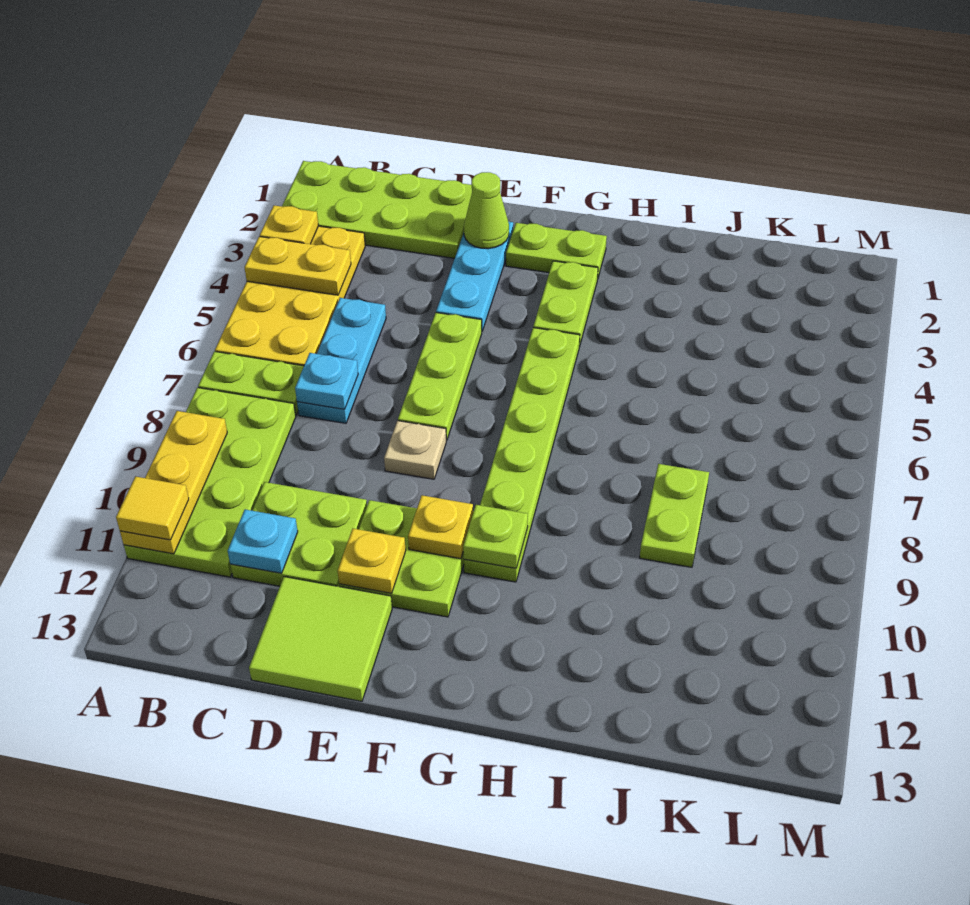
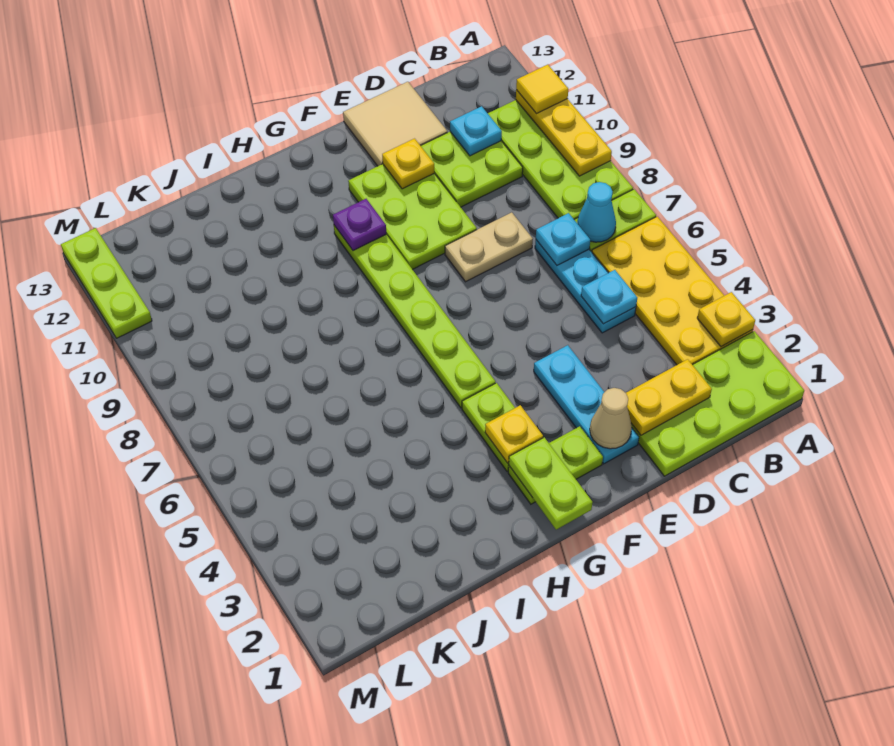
yellow 1x2 plate [244,236,351,295] -> yellow 1x2 plate moved to [626,359,712,435]
none -> cyan 1x1 cone [577,182,616,242]
none -> cyan 1x1 plate [581,270,637,324]
lime 2x2 tile [249,577,392,701] -> tan 2x2 tile [343,82,447,166]
lime 1x1 cone [464,172,509,249] -> tan 1x1 cone [590,388,632,449]
lime 1x3 plate [398,313,482,440] -> lime 1x3 plate moved to [61,228,152,338]
tan 1x1 plate [384,421,446,479] -> tan 1x2 plate [445,212,533,282]
lime 2x2 plate [339,500,464,617] -> lime 2x3 plate [348,164,477,269]
yellow 1x1 plate [408,495,473,559] -> yellow 1x1 plate moved to [485,405,543,463]
lime 1x1 plate [463,505,528,568] -> purple 1x1 plate [333,199,386,251]
lime 1x2 plate [640,464,709,567] -> lime 1x2 plate moved to [509,437,593,530]

